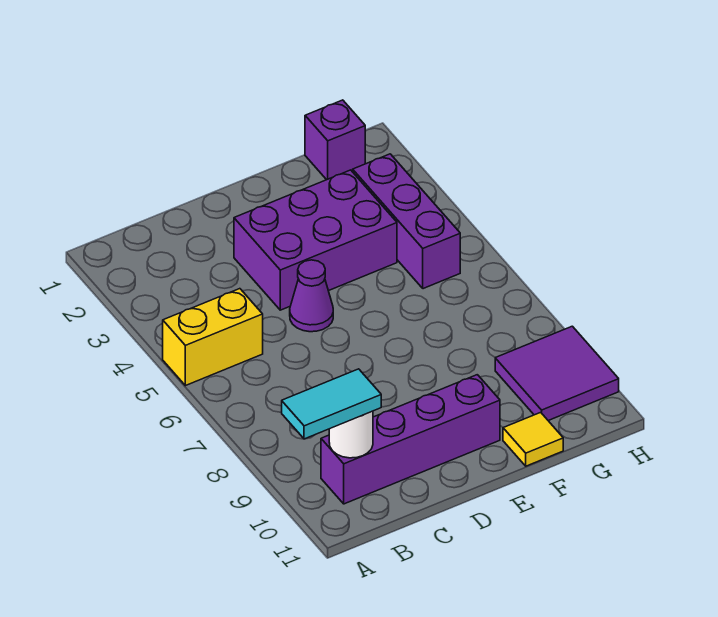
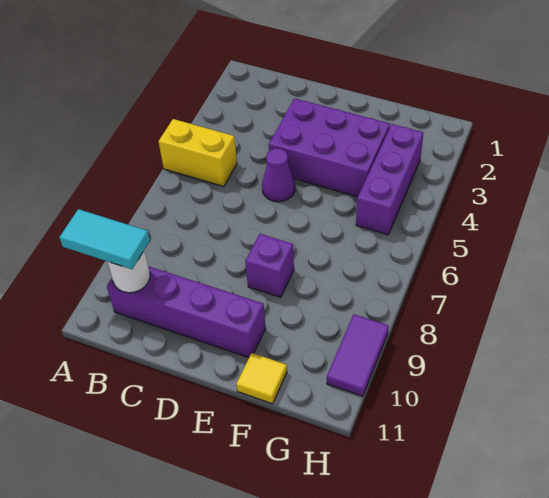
purple 1x1 brick [305,100,365,180] -> purple 1x1 brick moved to [245,234,294,297]
purple 2x2 tile [495,326,619,421] -> purple 1x2 tile [327,314,389,396]

